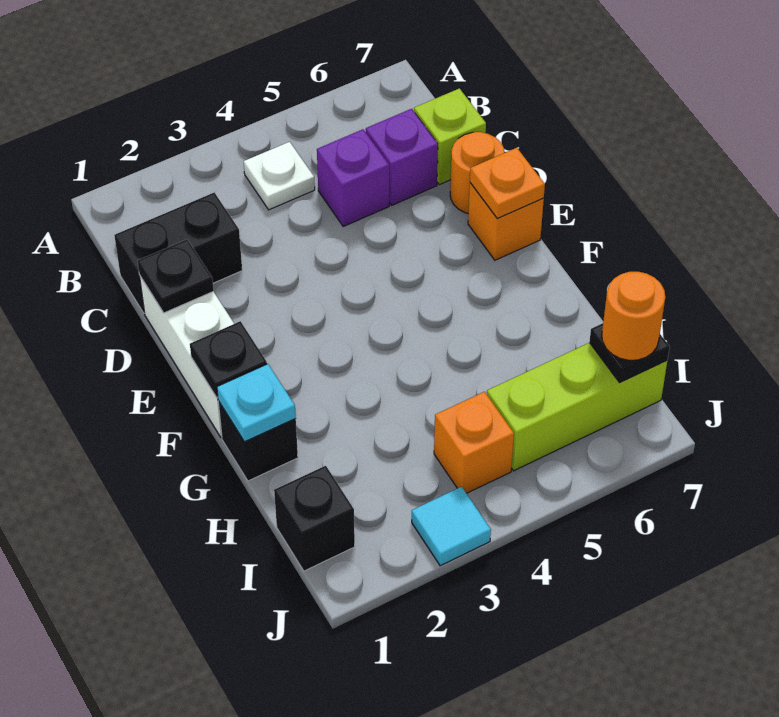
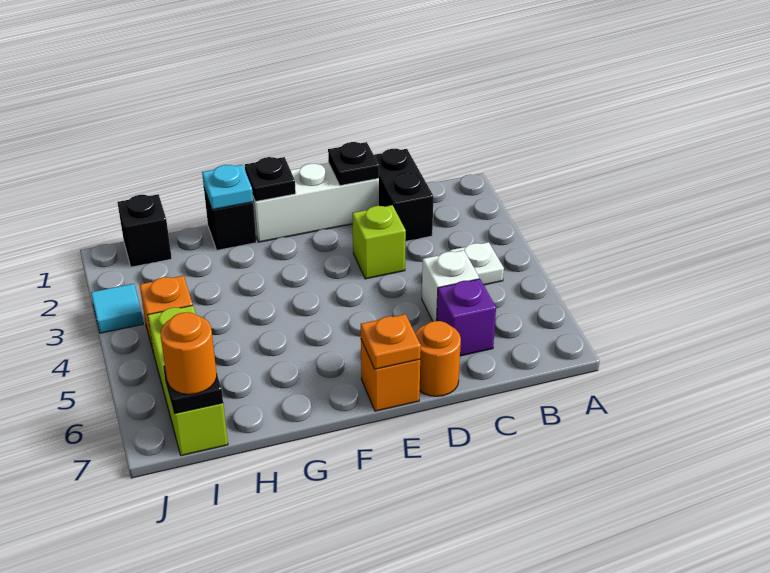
purple 1x1 brick [317,129,389,226] -> white 1x1 brick [422,250,479,321]
lime 1x1 brick [414,88,486,185] -> lime 1x1 brick moved to [352,205,406,279]

